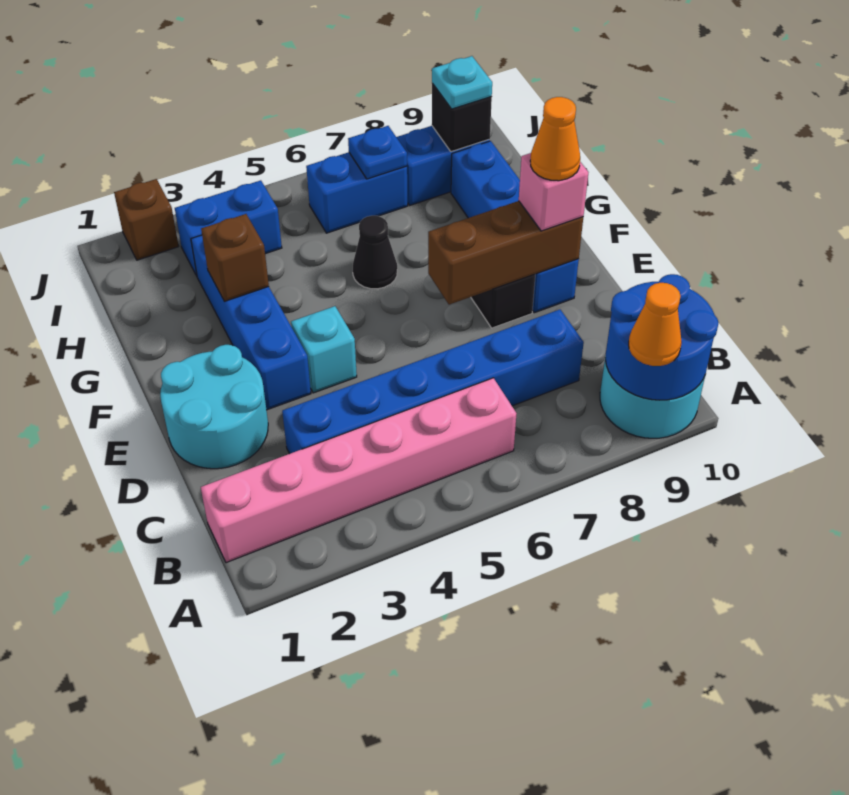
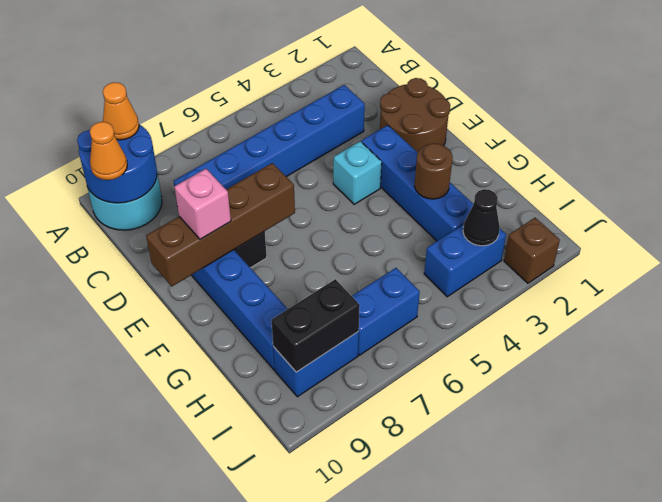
pink 1x6 brick [201,378,516,563] -> none
cyan 2x2 round brick [160,345,268,469] -> brown 2x2 round brick [380,78,450,152]
brown 1x3 brick [428,201,583,305] -> brown 1x4 brick [146,163,295,286]
orange 1x1 cone [530,97,580,181] -> orange 1x1 cone moved to [90,122,127,180]
brown 1x1 brick [201,214,269,301] -> brown 1x1 round brick [415,143,453,199]
black 1x1 cone [353,216,397,289] -> black 1x1 cone moved to [463,189,500,246]
blue 1x1 plate [348,126,407,179] -> none
black 1x1 brick [432,83,492,152] -> black 1x2 brick [271,279,360,372]
cyan 1x1 plate [432,56,492,109] -> none

